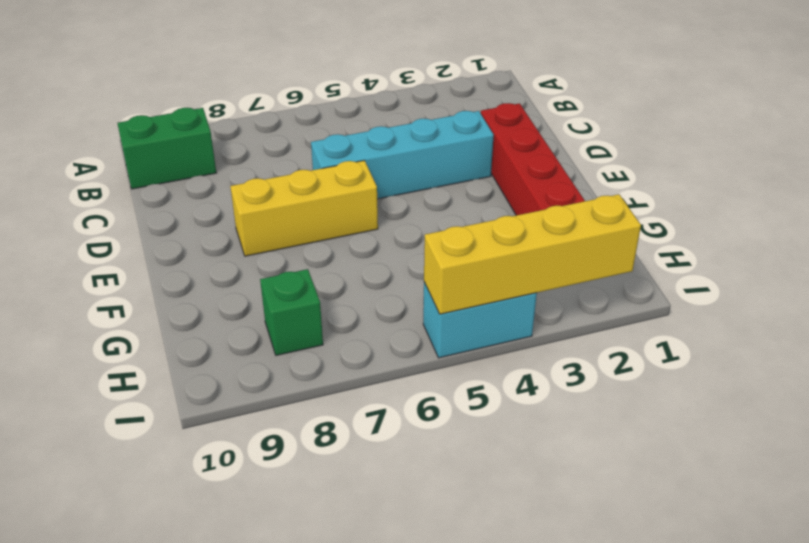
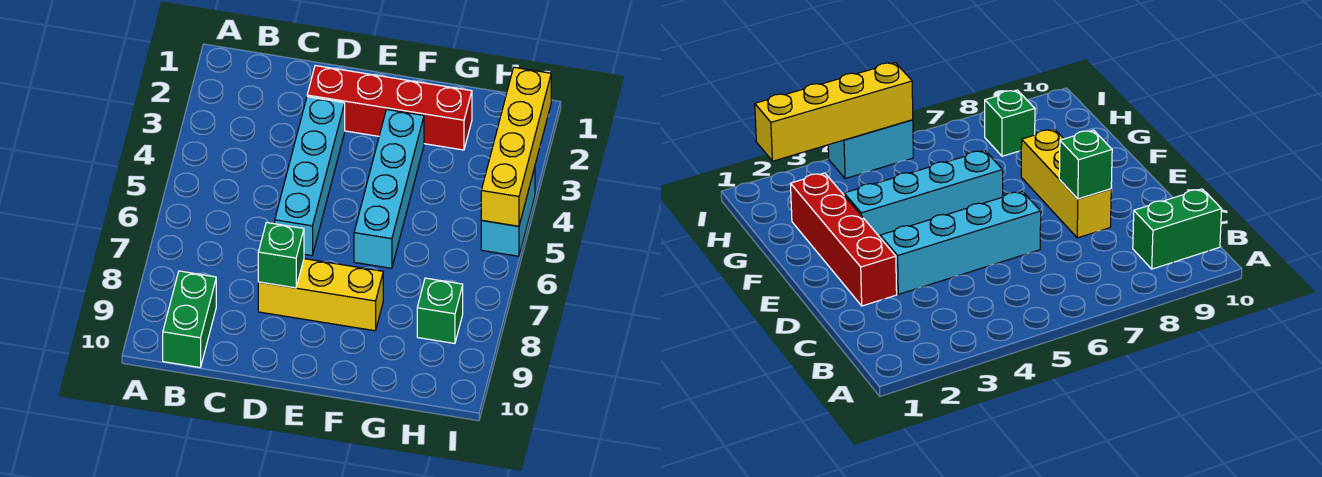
none -> green 1x1 brick [258,223,304,288]
yellow 1x3 brick [230,160,378,256] -> yellow 1x3 brick turned to [258,259,383,331]
none -> cyan 1x4 brick [354,109,424,268]

